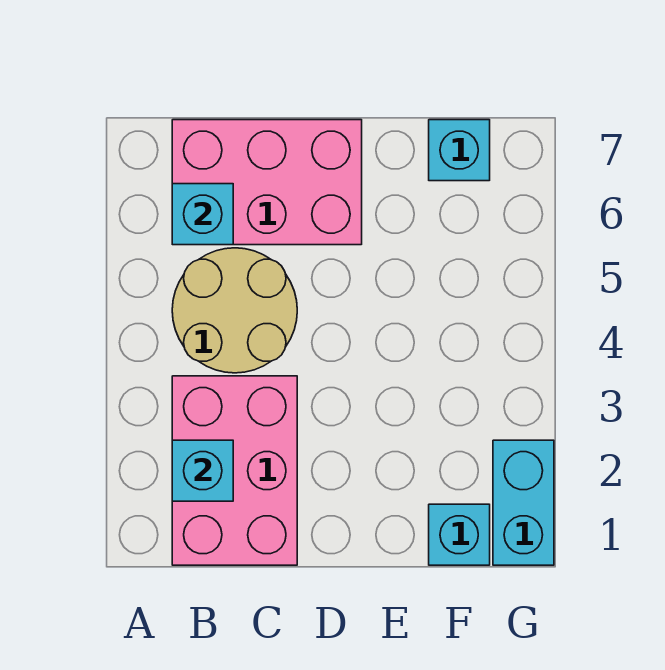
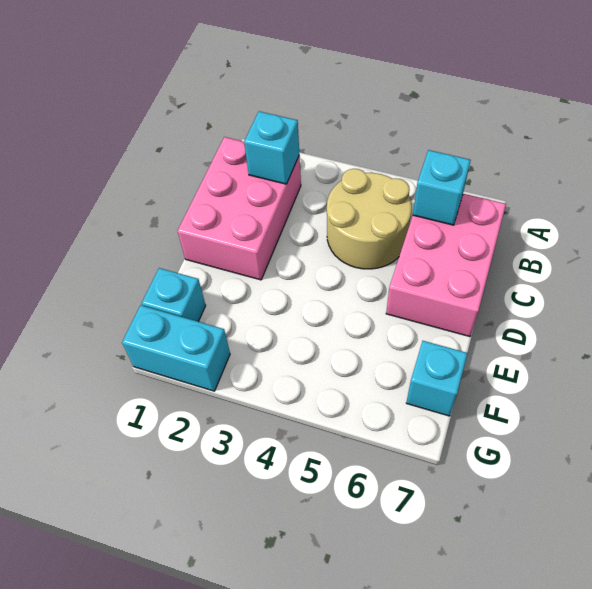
pink 2x3 brick [172,376,297,565] -> pink 2x3 brick turned to [178,137,301,280]

